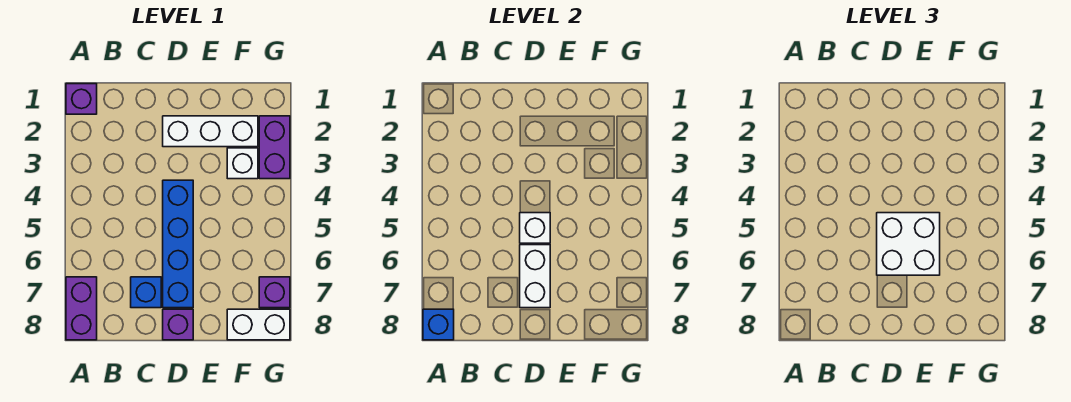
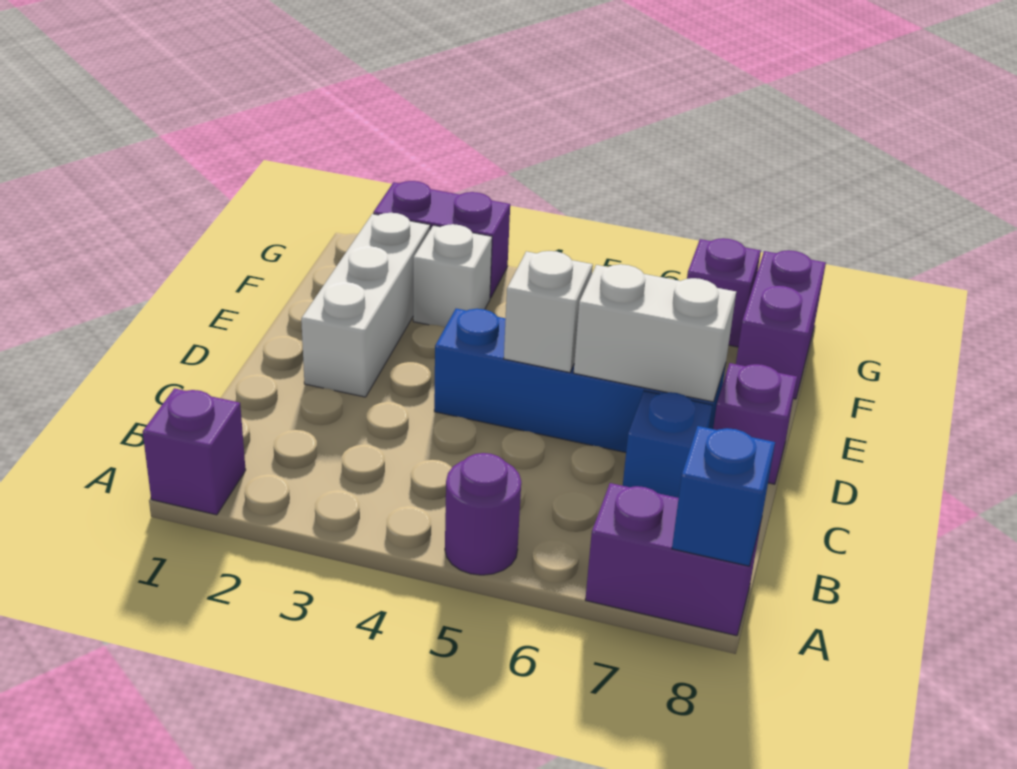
none -> purple 1x1 round brick [445,453,521,575]
white 2x2 brick [877,213,940,275] -> none
white 1x2 brick [227,309,290,340] -> purple 1x2 brick [736,250,826,399]

